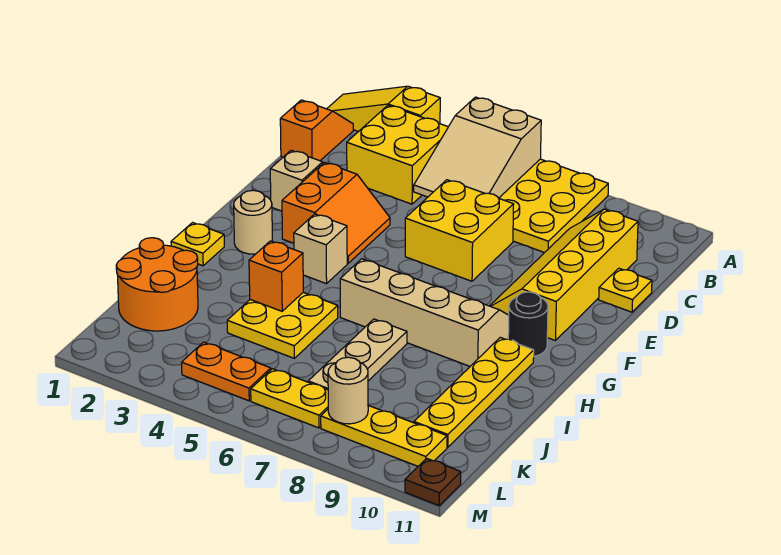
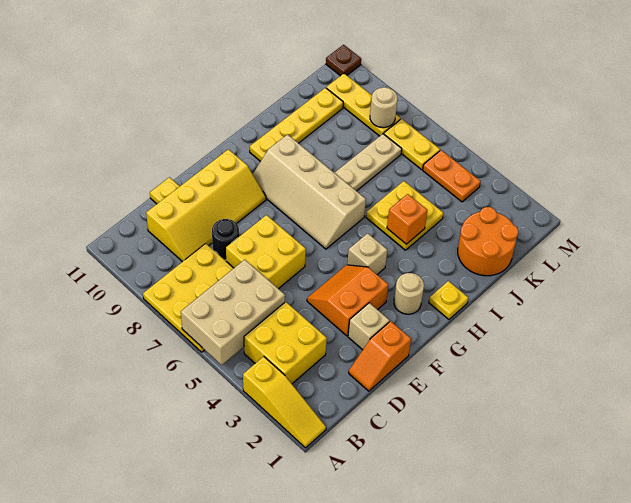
tan 2x3 slope [414,97,541,198] -> tan 2x3 brick [181,260,285,365]
orange 1x2 slope [280,100,353,161] -> orange 1x2 slope moved to [349,321,411,391]
black 1x1 round brick [508,292,548,356] -> black 1x1 round brick moved to [212,219,239,260]

